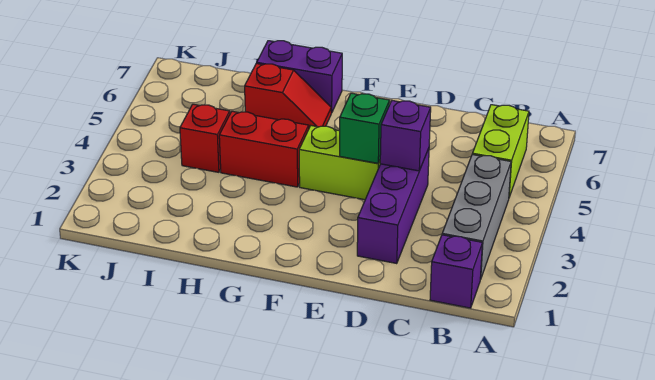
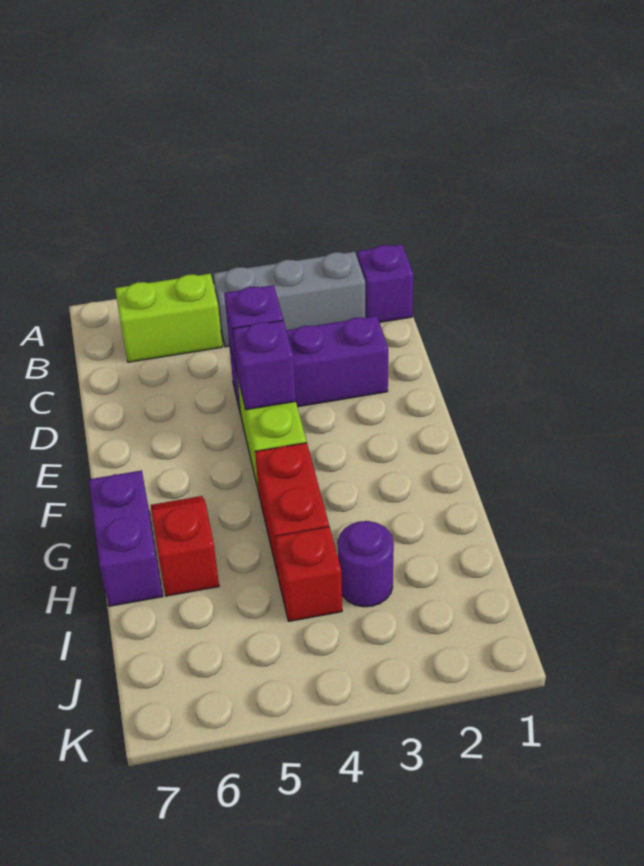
green 1x1 brick [340,93,390,163] -> purple 1x1 brick [233,320,296,410]
none -> purple 1x1 round brick [338,521,394,607]

